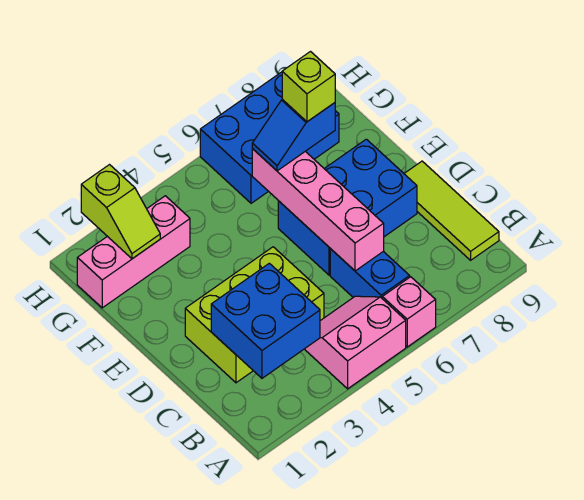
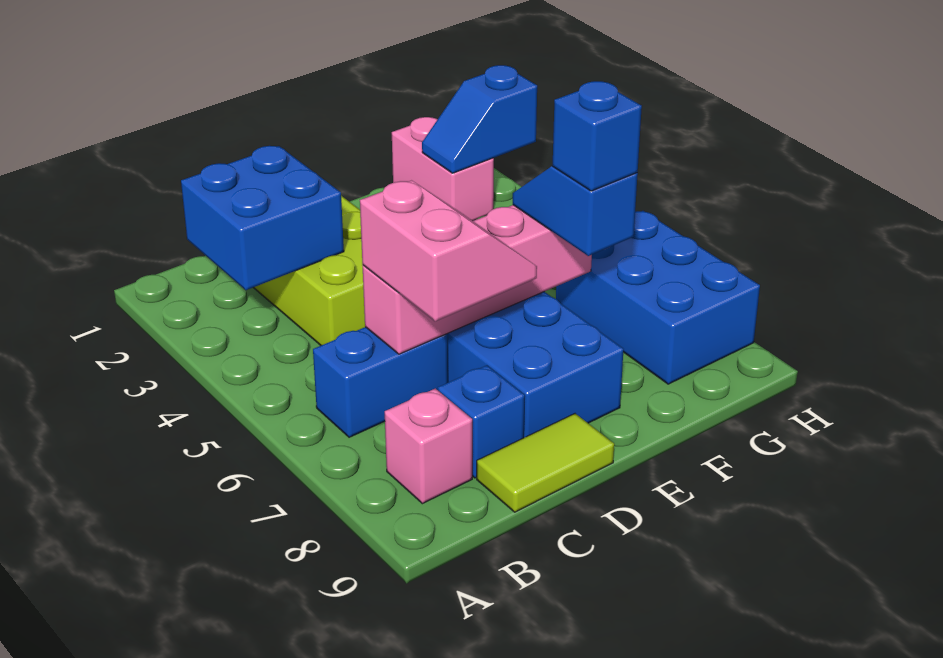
pink 2x2 slope [305,296,406,389] -> pink 2x2 slope moved to [360,181,537,321]
pink 1x1 brick [382,277,436,347] -> pink 1x1 brick moved to [385,388,472,504]
lime 1x3 tile [404,161,499,260] -> lime 1x2 tile [477,413,614,512]
none -> blue 1x1 brick [438,365,525,478]
lime 1x1 brick [282,52,335,122] -> blue 1x1 brick [553,81,642,191]
pink 1x3 brick [77,196,190,308] -> pink 1x2 brick [392,117,494,221]
lime 1x2 slope [81,165,160,259] -> blue 1x2 slope [422,65,537,173]

